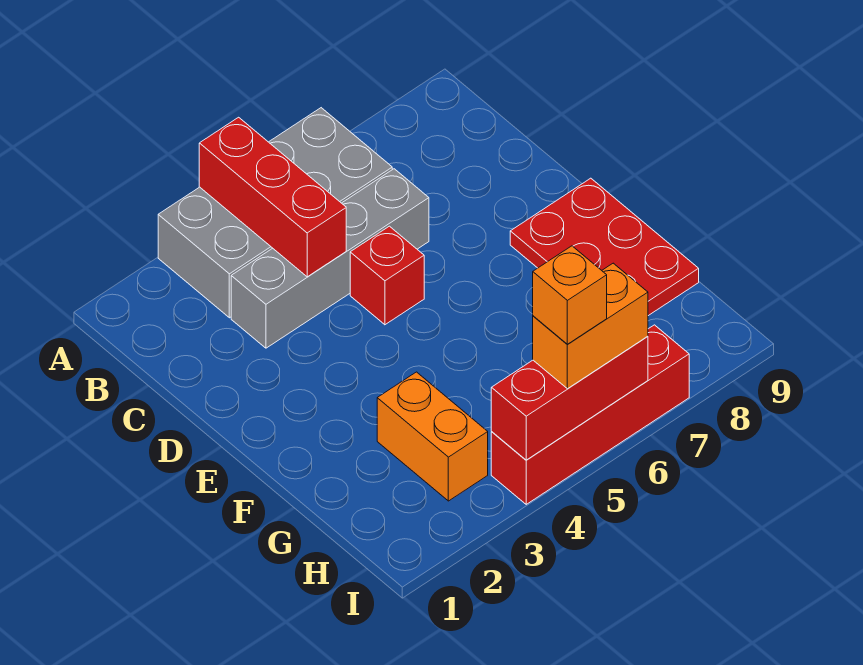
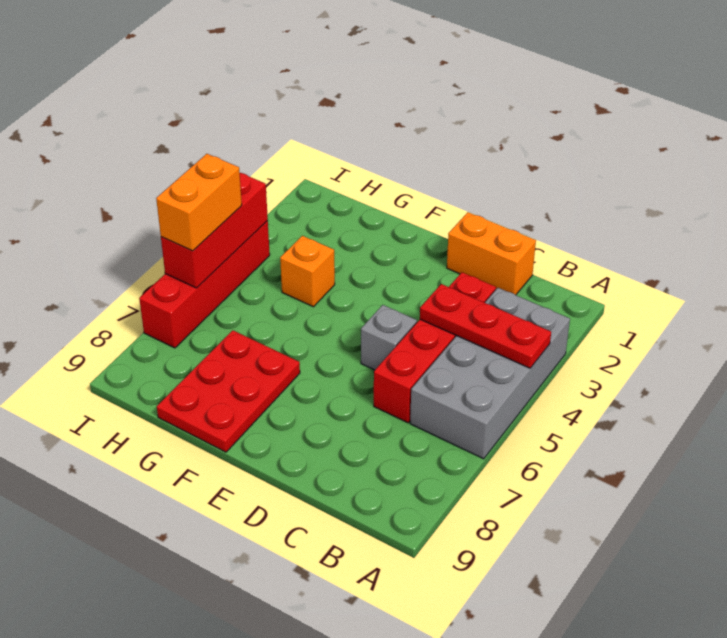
red 1x3 brick [199,117,346,277] -> red 1x3 plate [420,284,551,368]
grey 1x4 brick [231,169,429,348] -> red 1x4 brick [374,272,496,423]
red 1x1 brick [350,226,424,325] -> grey 1x1 brick [361,305,417,370]
red 2x3 plate [510,178,699,316] -> red 2x3 plate turned to [157,330,300,452]
orange 1x2 brick [377,372,488,501] -> orange 1x2 brick moved to [447,212,536,295]
orange 1x1 brick [533,246,607,344] -> orange 1x1 brick moved to [280,236,335,307]

